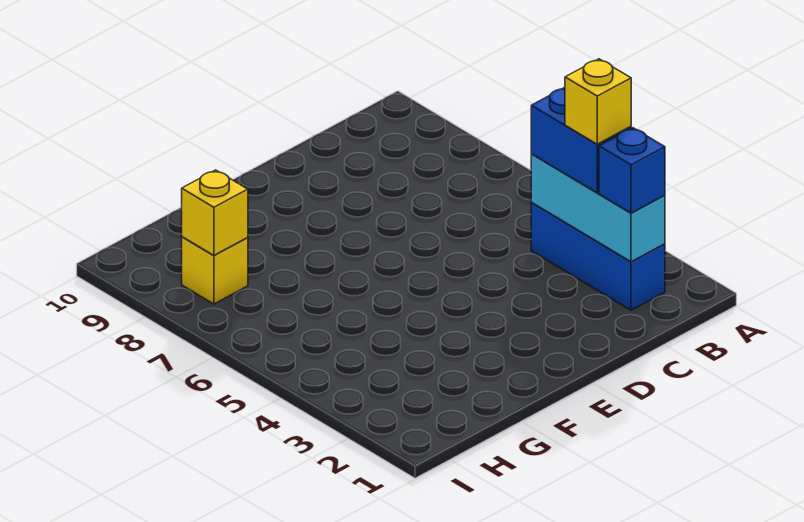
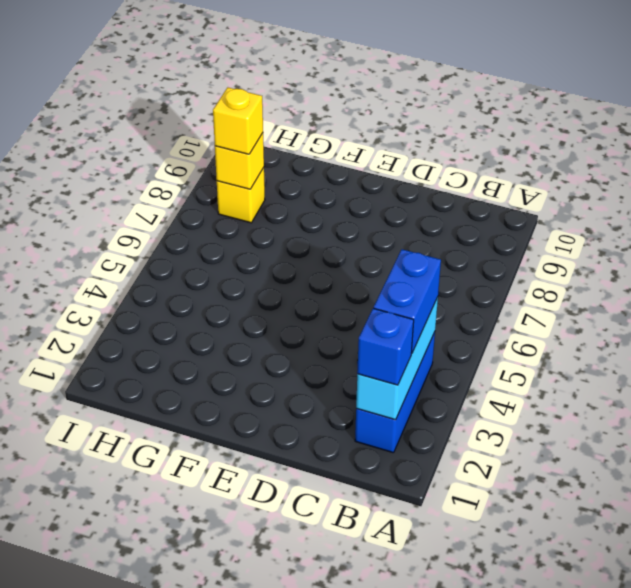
yellow 1x1 brick [565,59,631,144] -> yellow 1x1 brick moved to [213,88,263,154]

